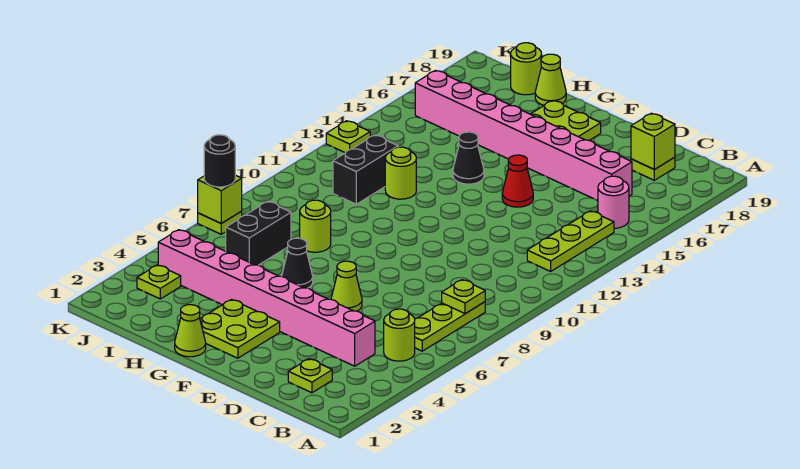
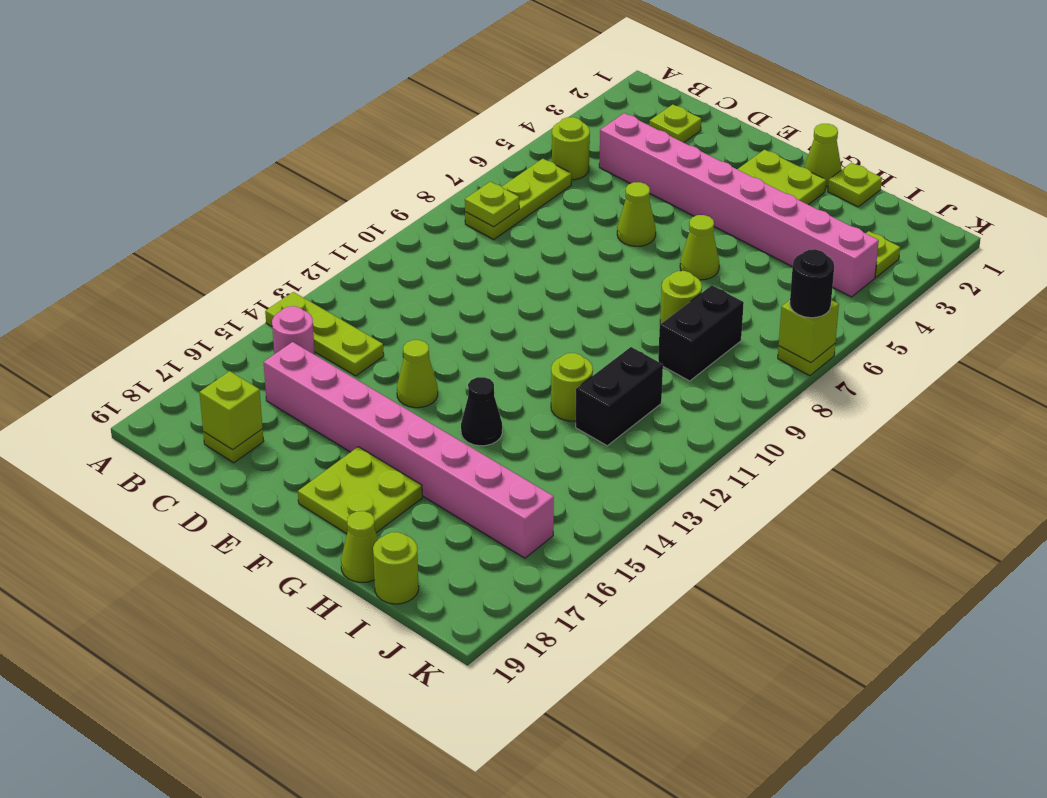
lime 1x3 plate [527,211,614,271] -> lime 1x3 plate turned to [265,292,384,376]
red 1x1 cone [502,155,533,207] -> lime 1x1 cone [397,340,438,408]
black 1x1 cone [282,238,313,288] -> lime 1x1 cone [680,215,719,280]
black 1x2 brick [226,201,291,265] -> black 1x2 brick moved to [658,285,744,381]
lime 1x1 plate [326,121,370,153] -> lime 1x1 plate moved to [828,163,882,207]

